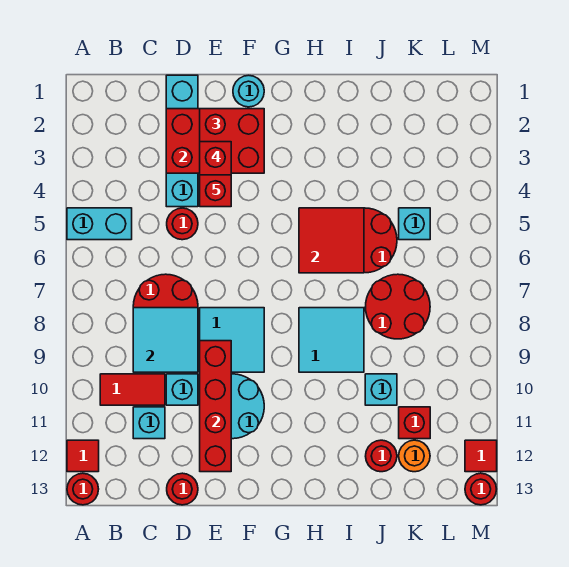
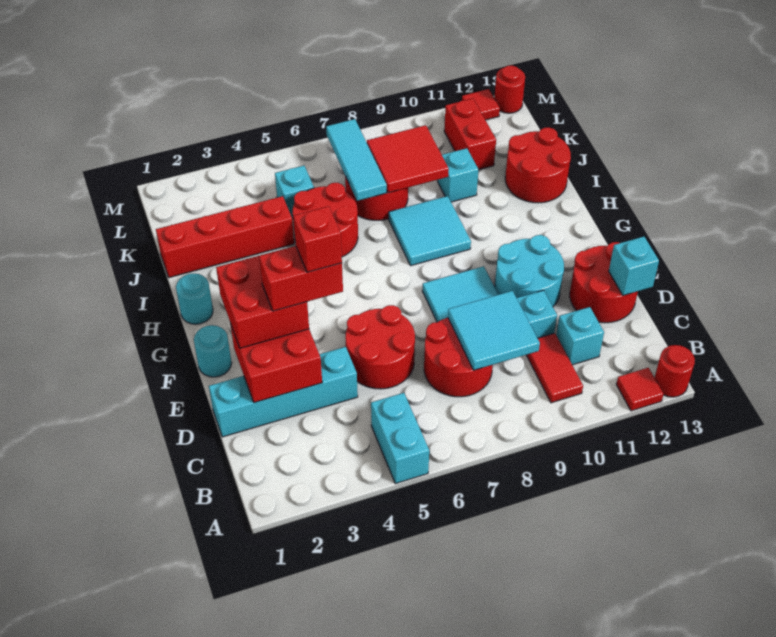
red 1x1 round brick [167,208,198,240] -> red 2x2 round brick [345,305,415,389]
red 1x1 round brick [167,473,198,505] -> red 2x2 round brick [570,242,638,323]
none -> cyan 1x1 brick [609,237,659,295]
red 1x4 brick [200,341,231,472] -> red 1x4 brick moved to [156,196,294,278]
none -> cyan 1x1 round brick [176,274,213,324]
red 2x2 tile [299,208,364,273] -> red 2x2 tile moved to [367,125,449,193]
none -> cyan 1x3 tile [326,119,387,201]
red 1x1 round brick [366,440,397,472] -> red 2x2 round brick [505,128,571,203]
red 1x1 brick [399,407,430,439] -> red 1x2 brick [444,98,496,170]
orange 1x1 round brick [399,440,430,472] -> none

